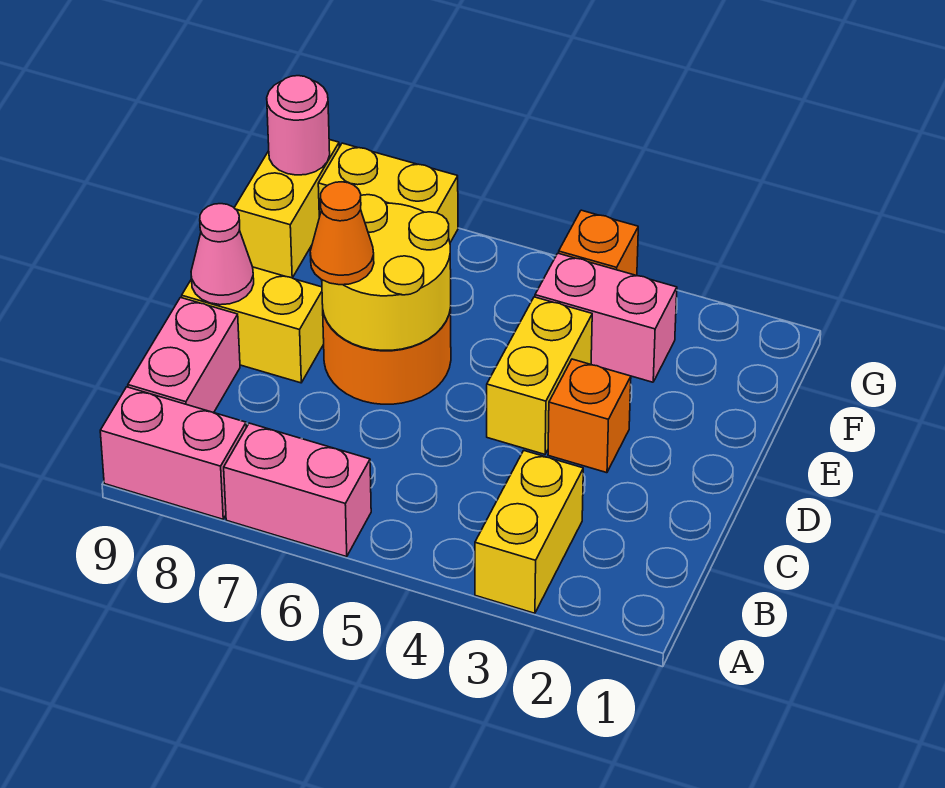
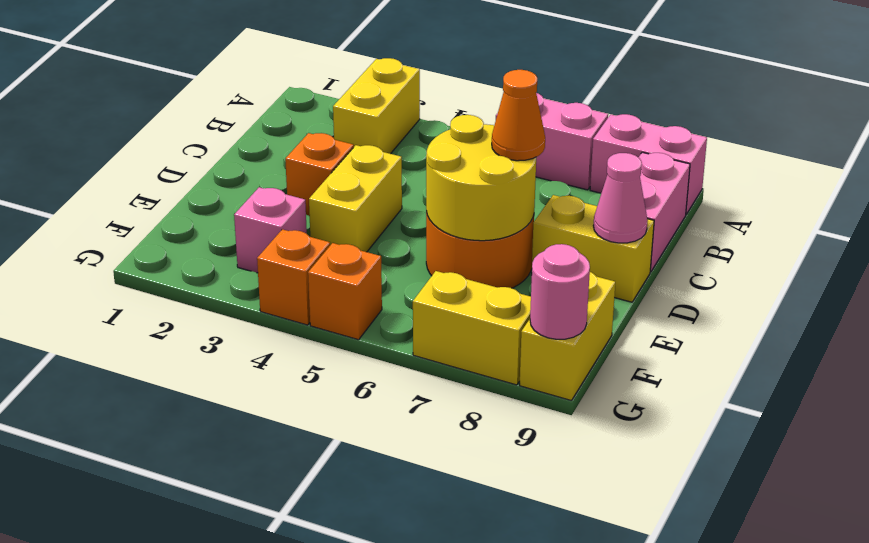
pink 1x2 brick [535,253,677,382] -> pink 1x1 brick [234,187,307,273]
none -> orange 1x1 brick [308,243,382,340]

